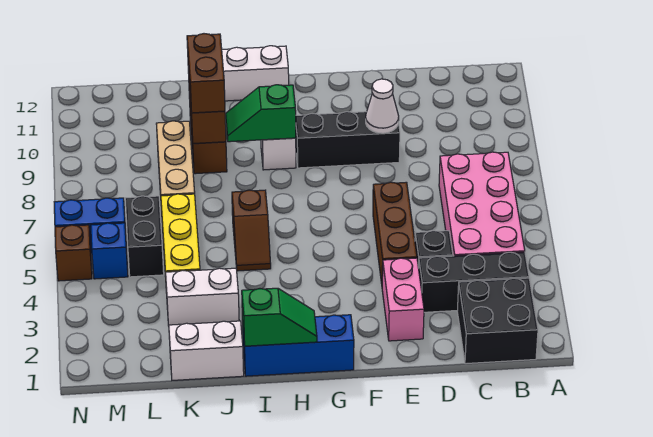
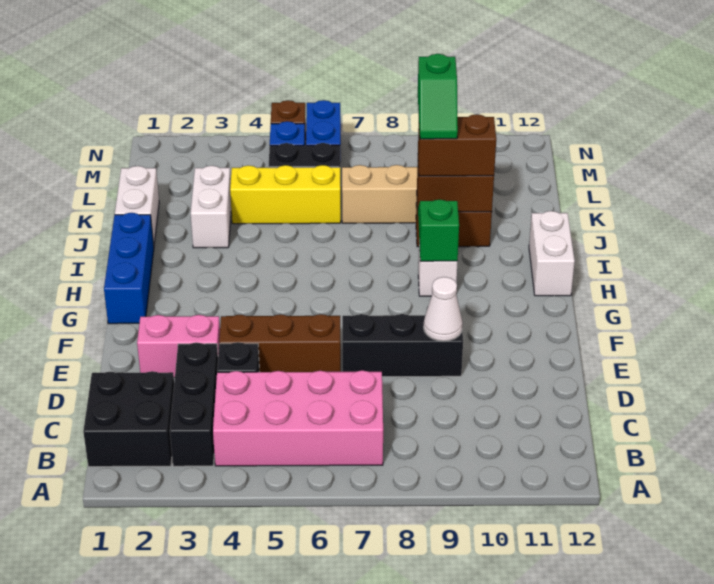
black 1x3 brick [296,112,400,168] -> black 1x3 brick turned to [342,314,463,377]
green 1x2 slope [242,288,317,346] -> green 1x2 slope moved to [418,54,458,139]
brown 1x2 slope [232,190,271,271] -> none

